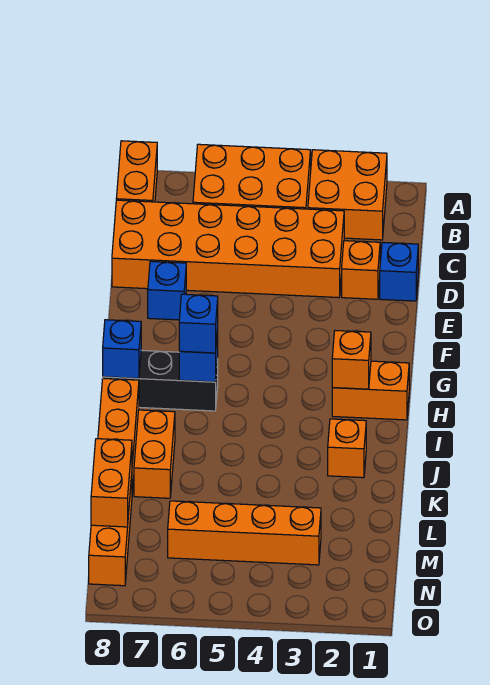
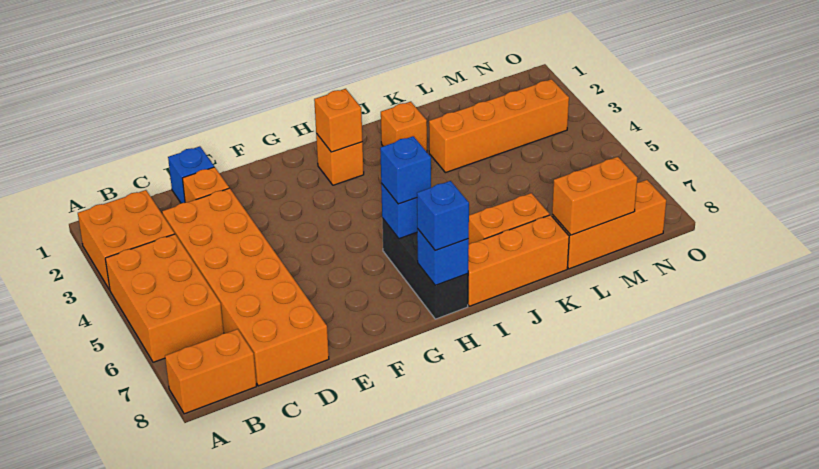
blue 1x1 brick [148,261,186,320] -> blue 1x1 brick moved to [417,181,469,250]
orange 1x2 brick [332,361,409,420] -> orange 1x1 brick [316,134,364,185]
orange 1x4 brick [168,501,321,565] -> orange 1x4 brick turned to [429,79,569,173]

